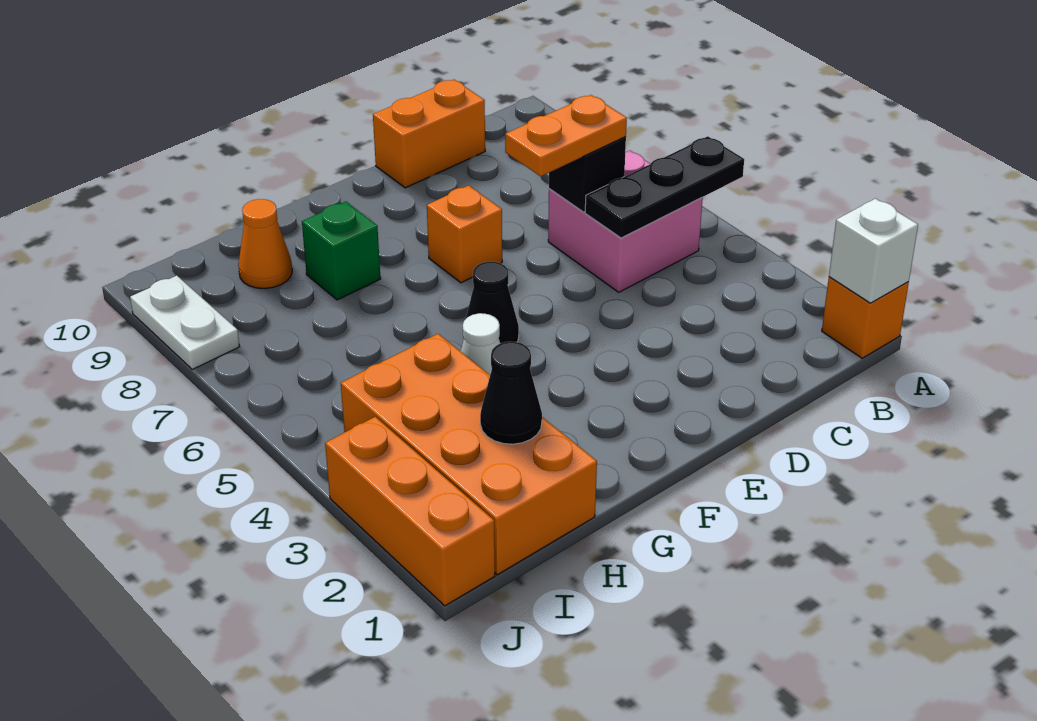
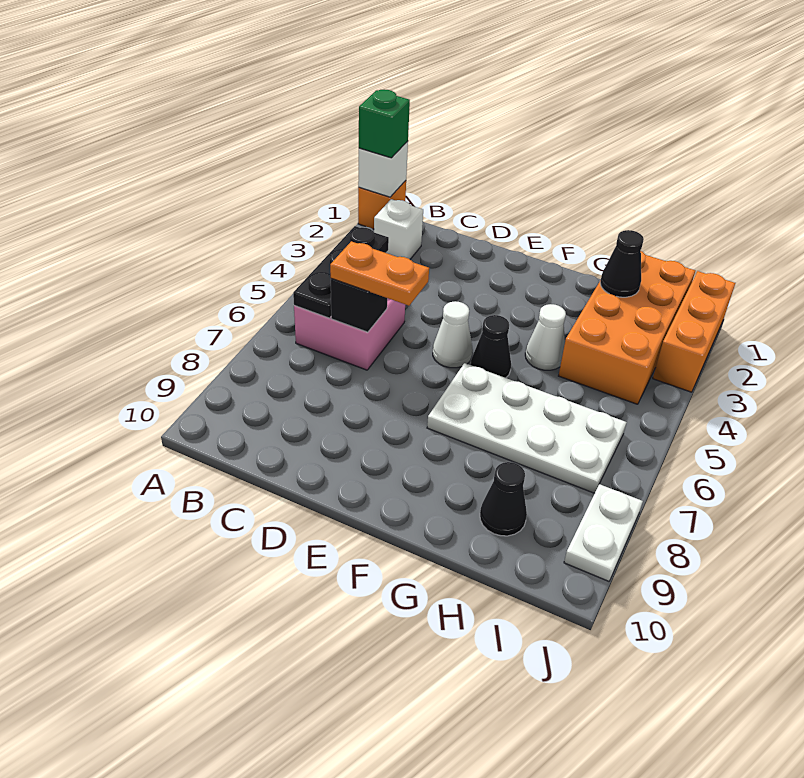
black 1x3 plate [585,136,744,238] -> black 1x3 plate turned to [293,226,389,318]
none -> white 1x1 brick [374,199,423,259]
orange 1x2 brick [373,80,485,188] -> none
none -> white 1x1 cone [433,301,473,368]
orange 1x1 brick [427,185,502,283] -> none
none -> white 2x4 plate [427,363,627,493]
green 1x1 brick [302,201,381,300] -> green 1x1 brick moved to [359,89,410,158]
orange 1x1 cone [238,199,292,289] -> black 1x1 cone [480,462,527,536]

